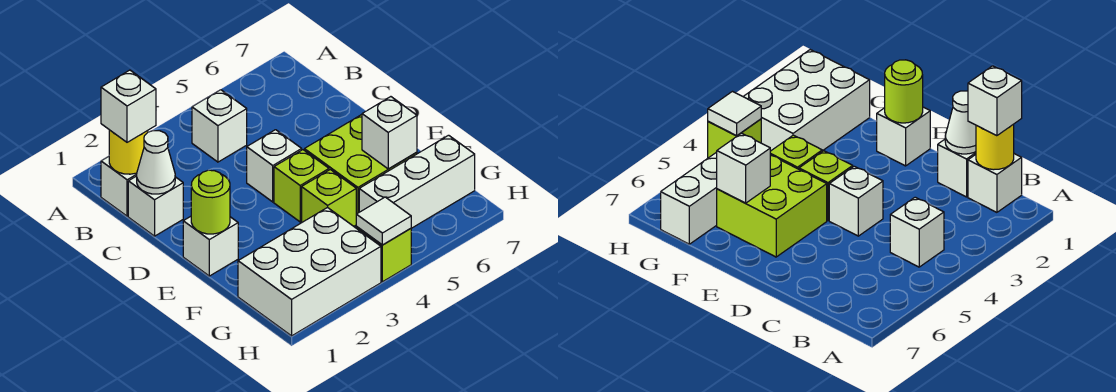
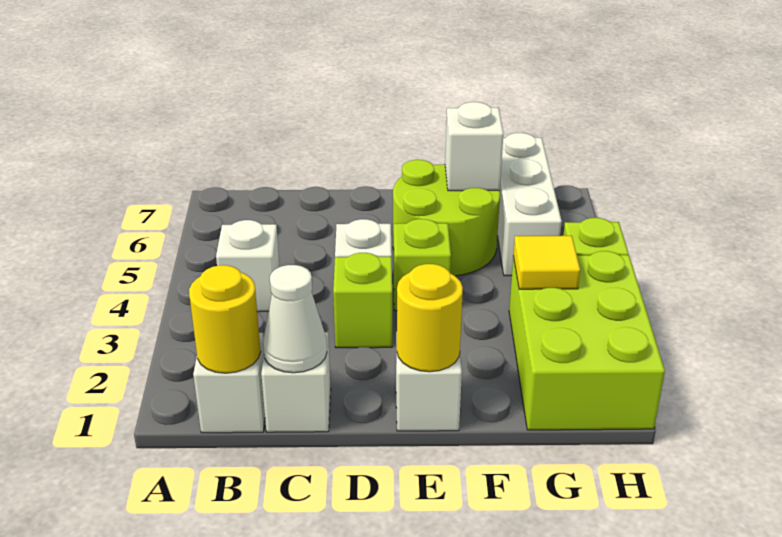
white 1x1 brick [101,70,156,142] -> none
lime 1x1 round brick [191,170,230,234] -> yellow 1x1 round brick [397,264,463,372]
lime 2x2 brick [304,115,417,214] -> lime 2x2 round brick [393,160,500,276]
lime 1x1 brick [302,170,356,226] -> lime 1x1 brick moved to [333,253,392,348]
white 2x3 brick [238,207,381,336] -> lime 2x3 brick [509,251,665,430]
none -> yellow 1x1 tile [513,236,580,289]
white 1x1 tile [356,197,411,245] -> none

